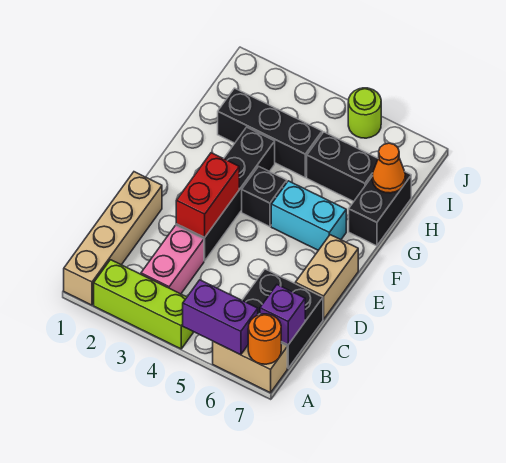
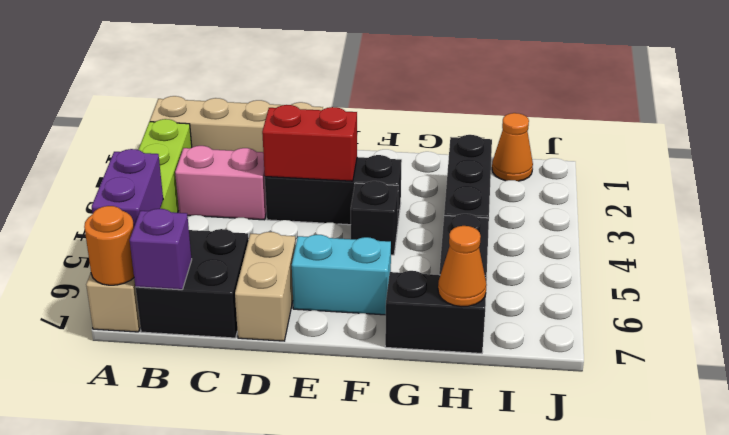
black 1x4 brick [176,127,275,261] -> black 1x3 brick [265,155,402,225]
tan 1x2 brick [295,235,358,319] -> tan 1x2 brick turned to [235,232,296,341]
cyan 1x2 brick [271,181,346,250] -> cyan 1x2 brick turned to [292,235,391,315]
none -> orange 1x1 cone [492,113,533,181]
lime 1x1 round brick [348,88,381,138] -> none

